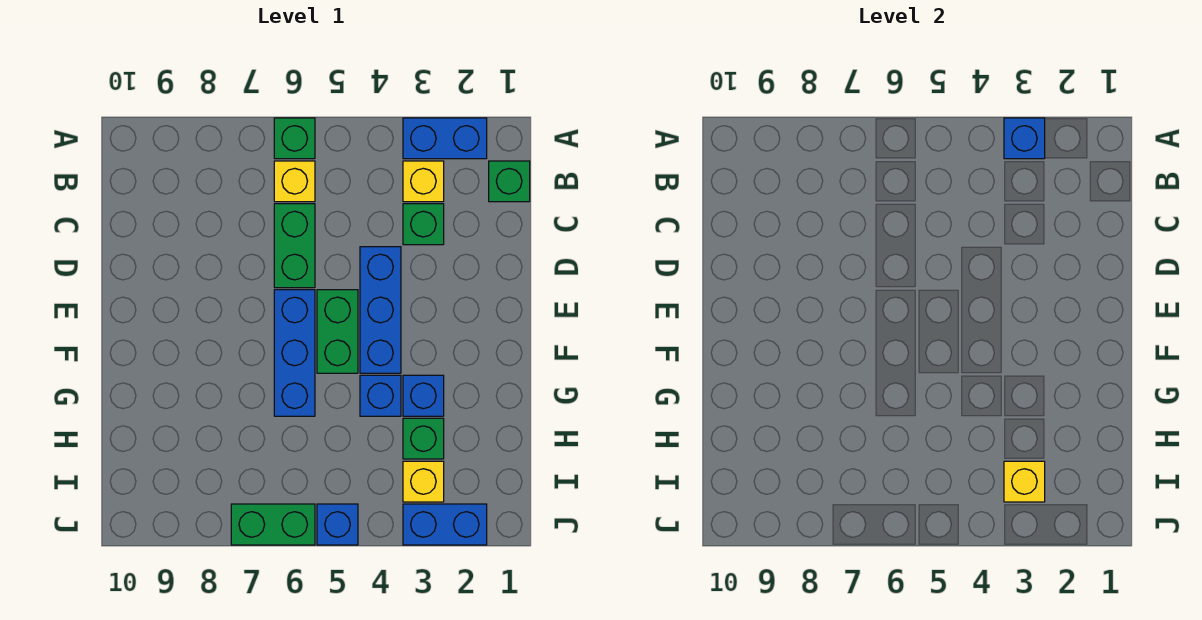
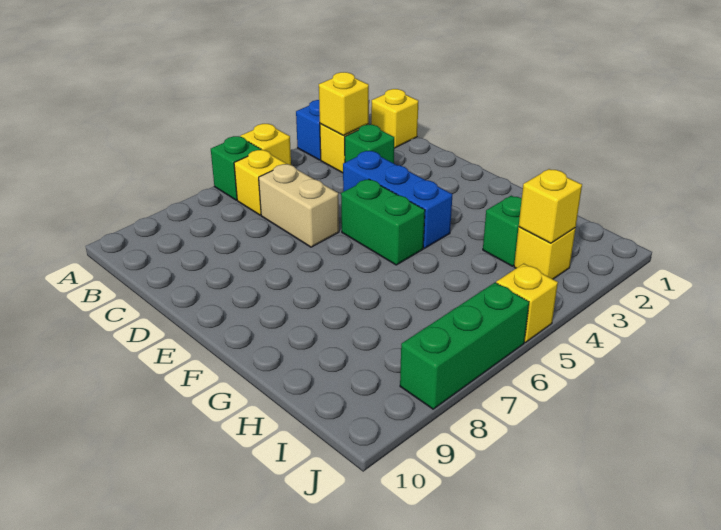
blue 1x1 brick [1004,118,1045,159] -> none
none -> yellow 1x1 brick [240,124,291,165]
green 1x1 brick [489,161,530,202] -> yellow 1x1 brick [371,89,418,148]
none -> yellow 1x1 brick [319,72,369,136]
green 1x2 brick [274,204,315,288] -> tan 1x2 brick [259,164,339,247]
blue 1x3 brick [274,290,315,416] -> none
blue 1x1 brick [403,375,444,416] -> none
blue 1x1 brick [360,375,401,416] -> none
blue 1x2 brick [403,504,487,545] -> none
blue 1x1 brick [317,504,358,545] -> yellow 1x1 brick [496,264,558,342]
green 1x2 brick [231,504,315,545] -> green 1x3 brick [400,282,529,409]

